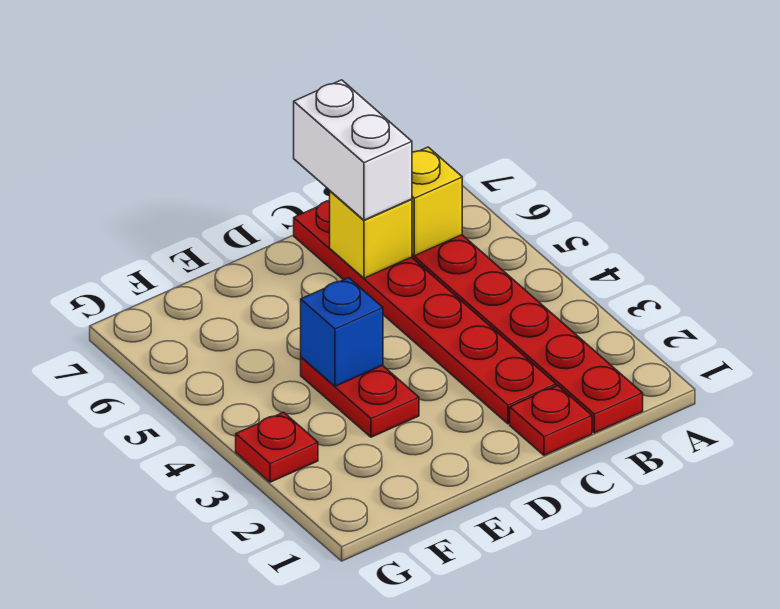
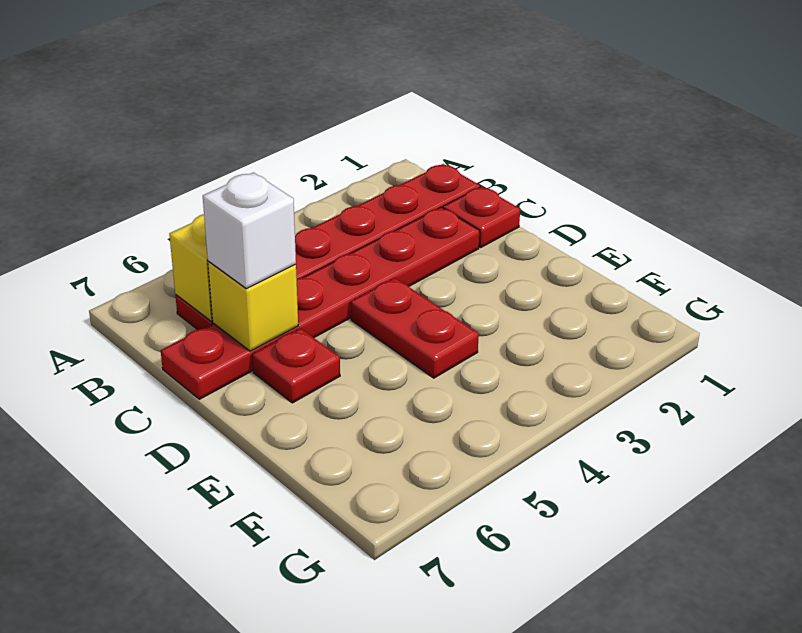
white 1x2 brick [294,80,412,220] -> white 1x1 brick [203,173,296,289]
red 1x2 plate [301,357,419,437] -> red 1x2 plate turned to [351,278,479,378]
blue 1x1 brick [301,278,383,386] -> none
red 1x1 plate [236,412,318,482] -> red 1x1 plate moved to [252,328,340,403]

